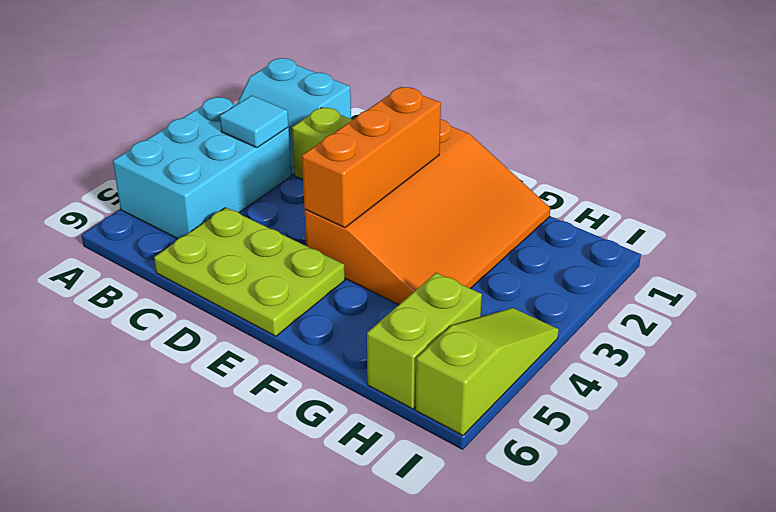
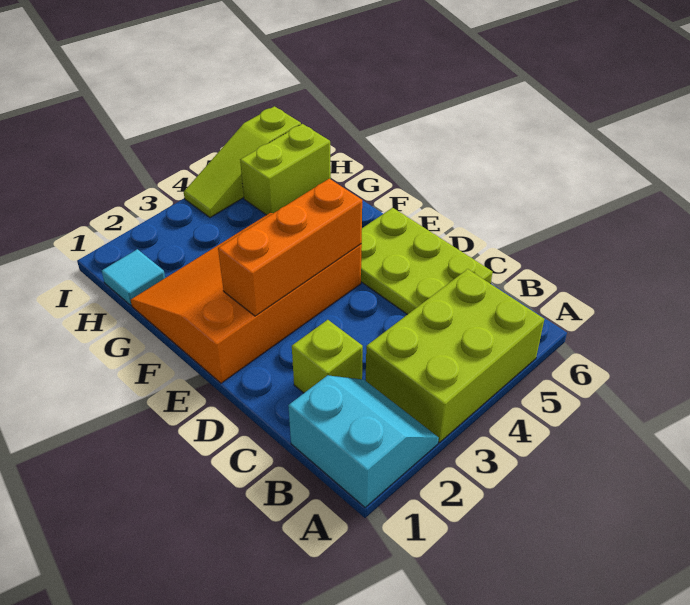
cyan 2x3 brick [113,97,291,239] -> lime 2x3 brick [366,269,544,443]
cyan 1x1 tile [220,96,289,148] -> cyan 1x1 tile moved to [102,249,165,305]

